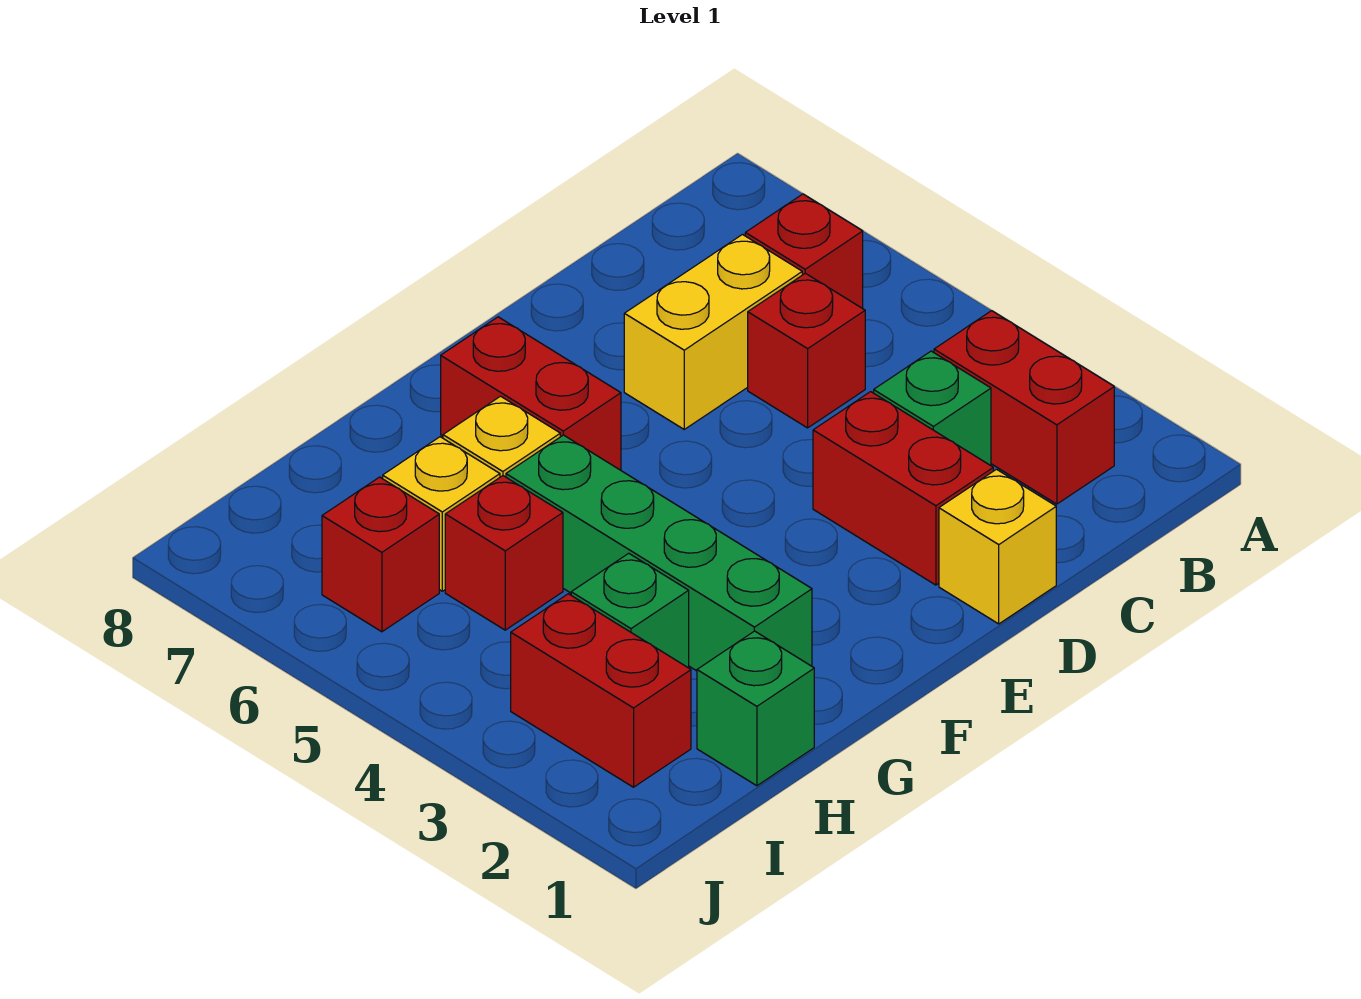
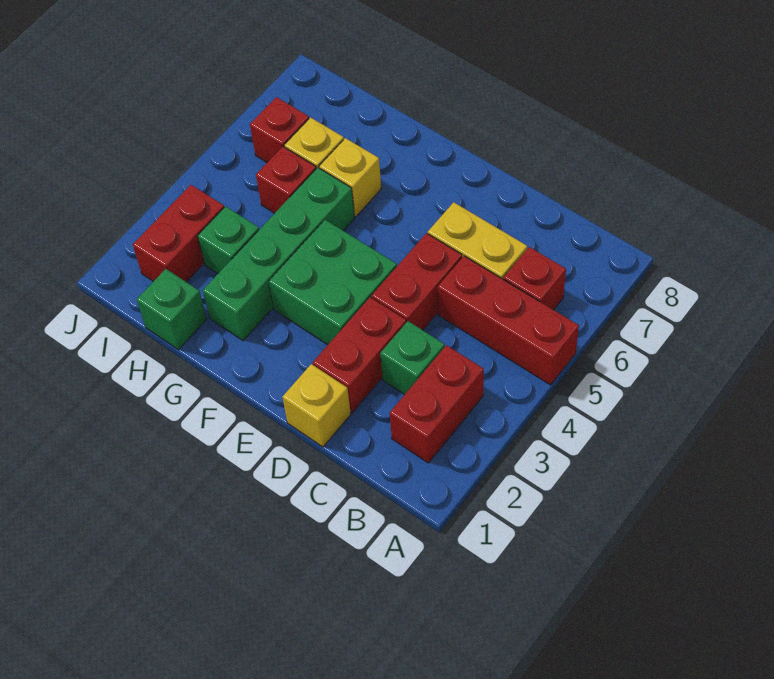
red 1x1 brick [748,273,865,428] -> red 1x3 brick [438,256,579,385]
none -> green 2x2 brick [269,220,397,345]
red 1x2 brick [441,317,621,470] -> red 1x2 brick moved to [371,233,462,330]

